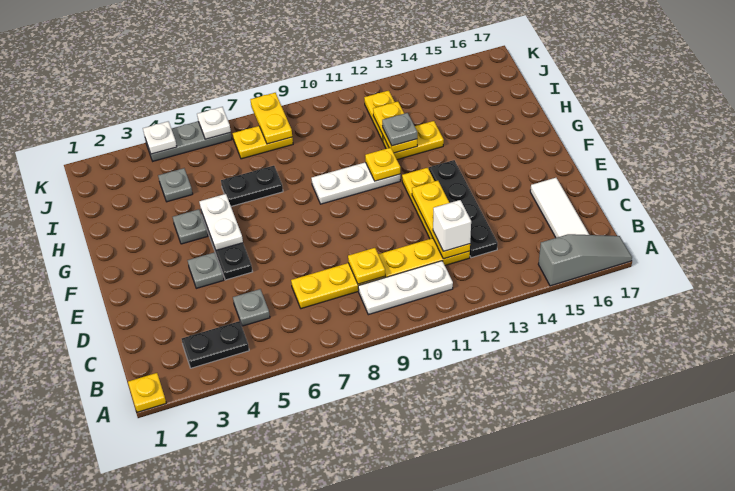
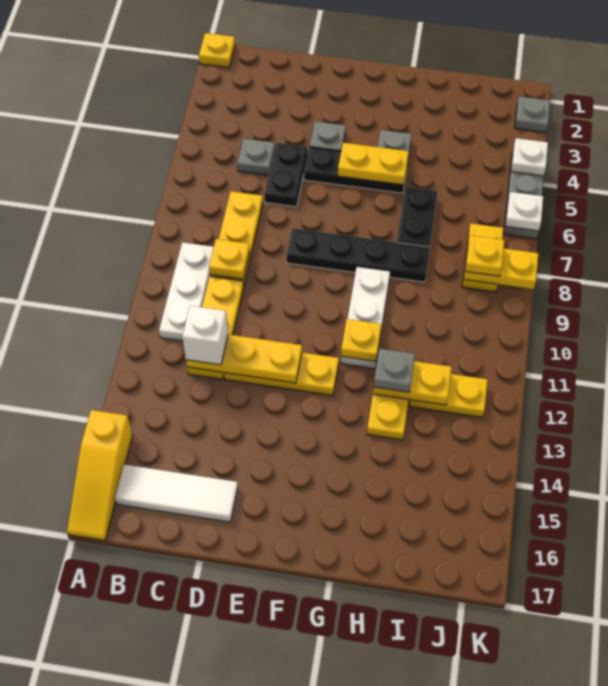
grey 1x3 slope [538,234,632,286] -> yellow 1x3 slope [67,410,133,541]
black 1x2 plate [182,321,249,368] -> black 1x2 plate moved to [264,143,308,207]
black 1x4 plate [429,160,498,258] -> black 1x4 plate moved to [287,228,430,282]
white 1x2 plate [199,194,243,250] -> yellow 1x2 plate [338,143,409,185]
grey 1x1 plate [158,168,193,202] -> grey 1x1 plate moved to [515,96,550,132]
none -> yellow 1x1 plate [465,235,504,276]

